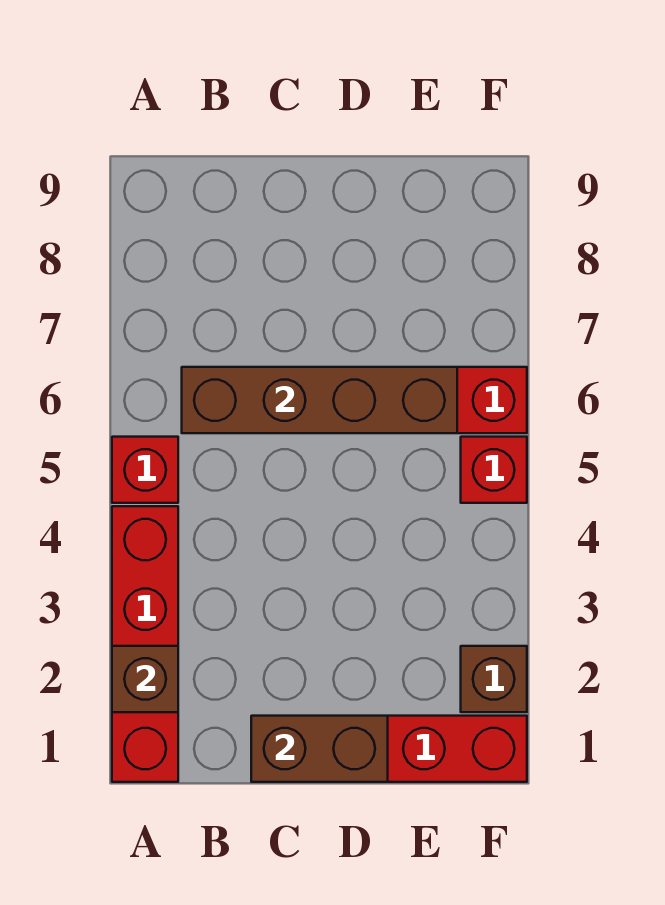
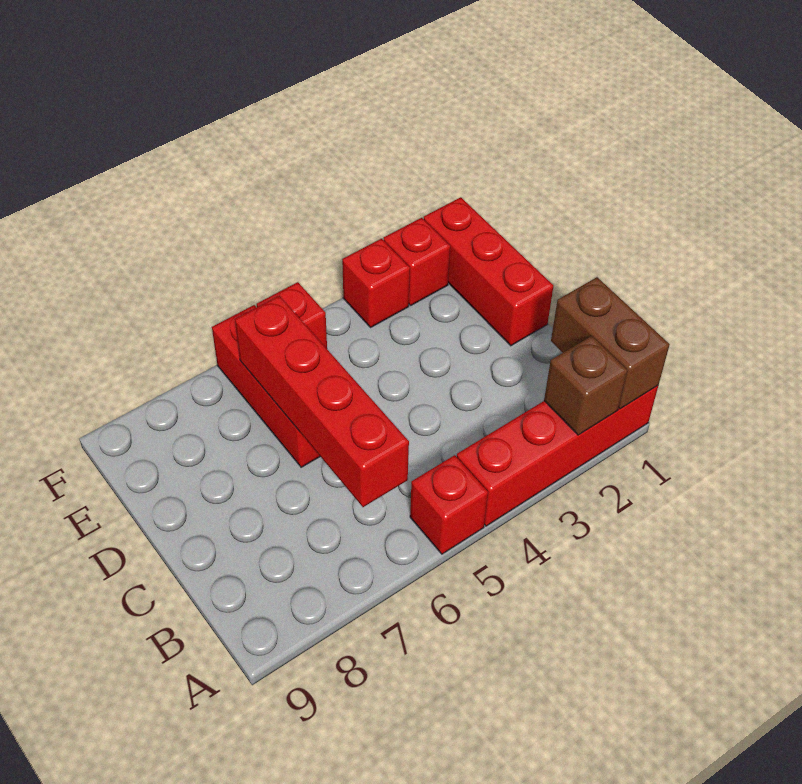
brown 1x4 brick [182,367,457,433] -> red 1x4 brick [235,296,409,507]
brown 1x2 brick [251,716,388,782] -> brown 1x2 brick moved to [551,277,670,409]
brown 1x1 brick [461,646,527,712] -> red 1x1 brick [384,218,450,305]
none -> red 1x1 brick [342,239,410,327]

